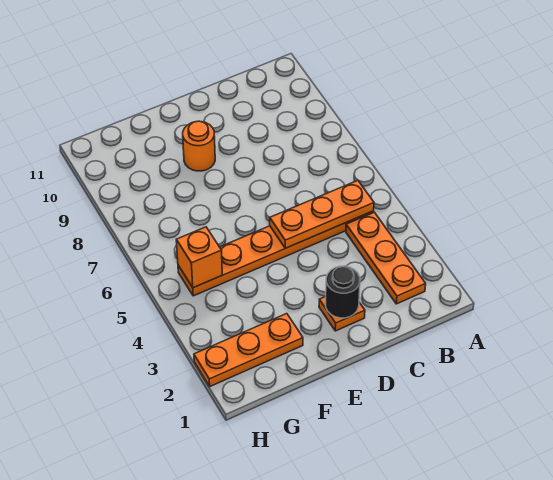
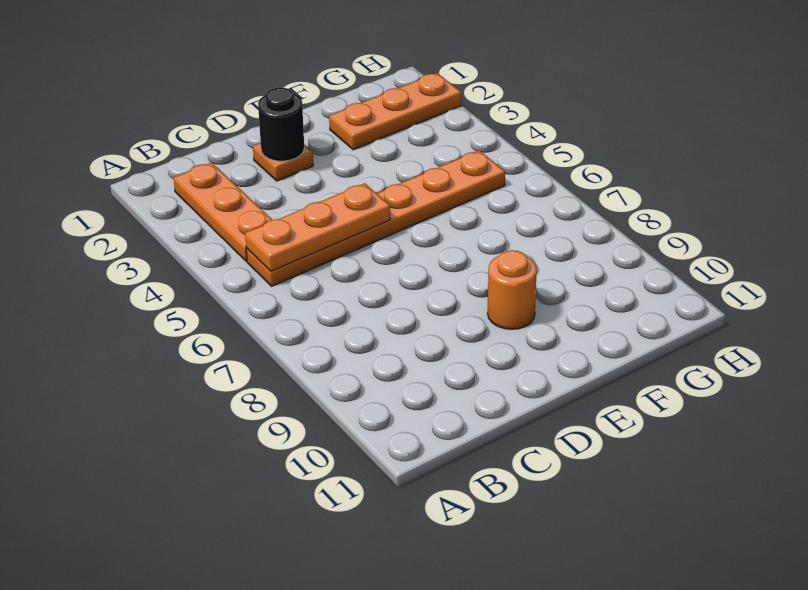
orange 1x1 brick [176,227,222,288] -> none

